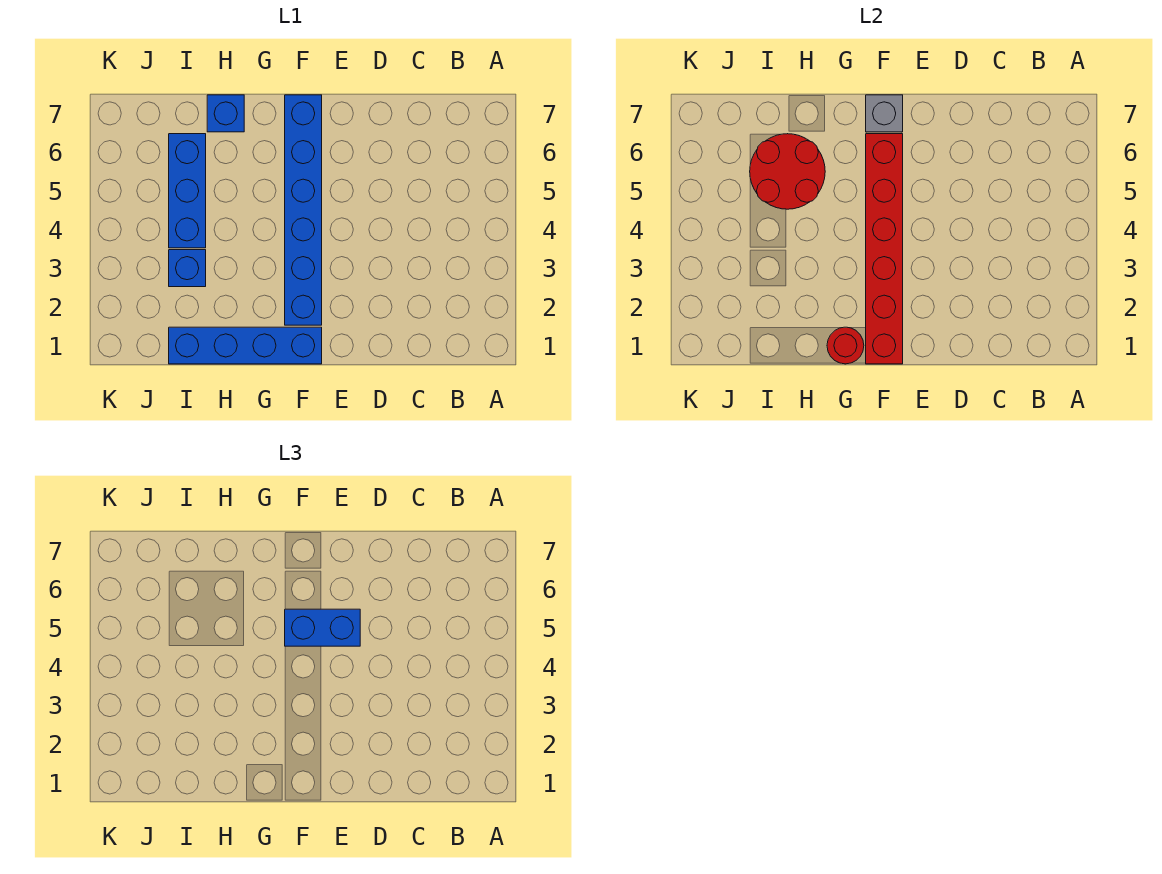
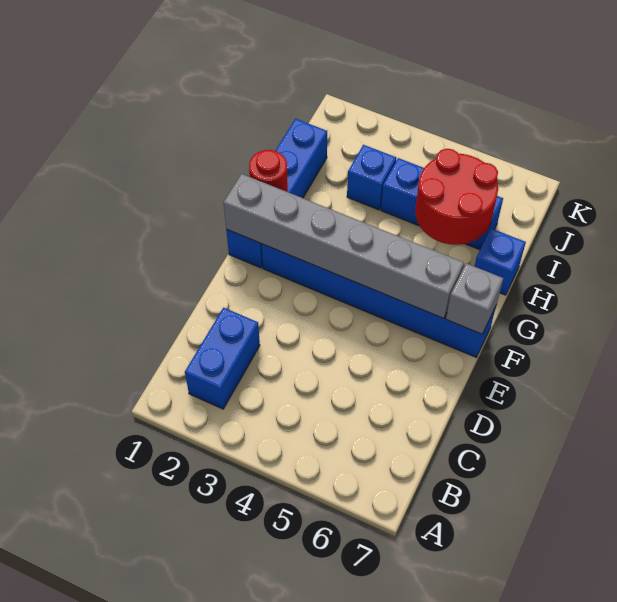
blue 1x2 brick [285,609,360,646] -> blue 1x2 brick moved to [185,308,260,409]
red 1x6 brick [866,134,903,364] -> grey 1x6 brick [223,174,464,319]

